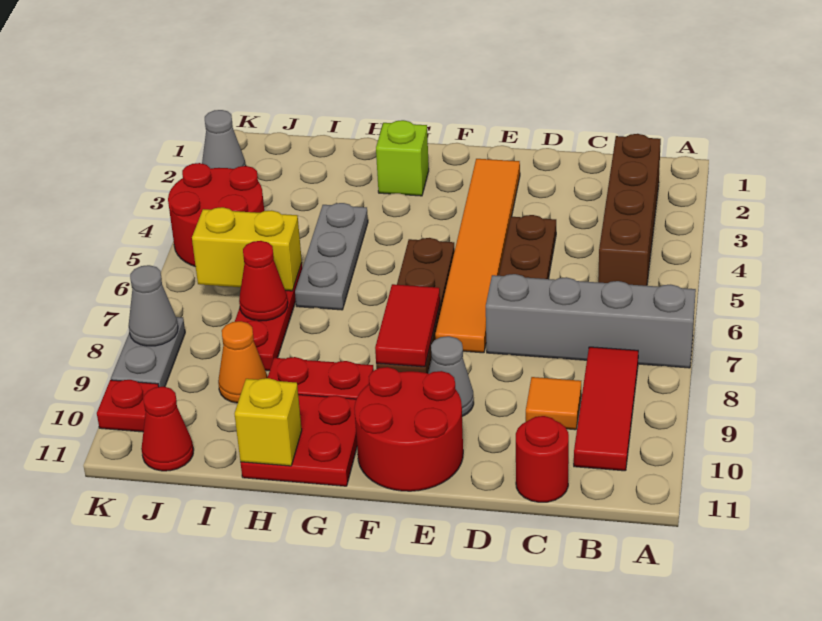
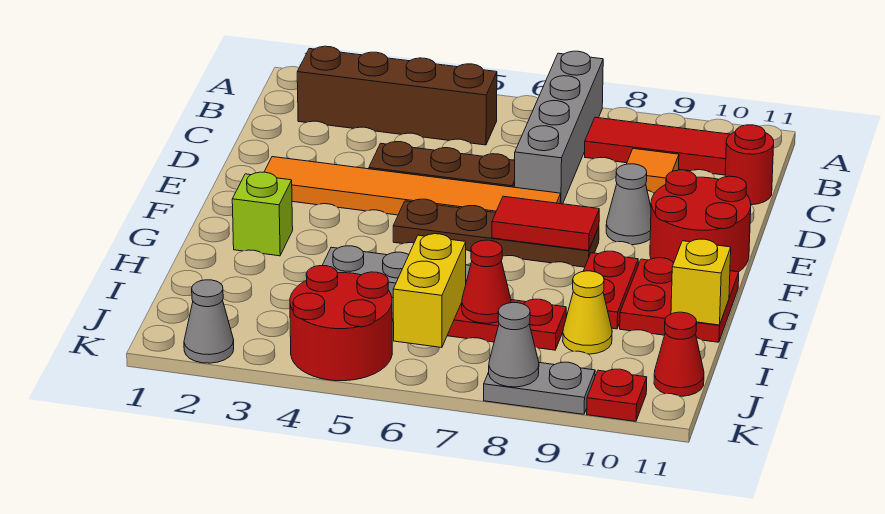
orange 1x1 cone [218,321,268,403] -> yellow 1x1 cone [563,271,612,354]

